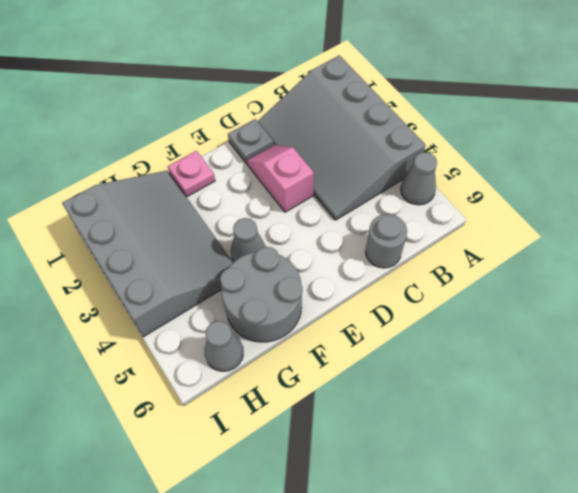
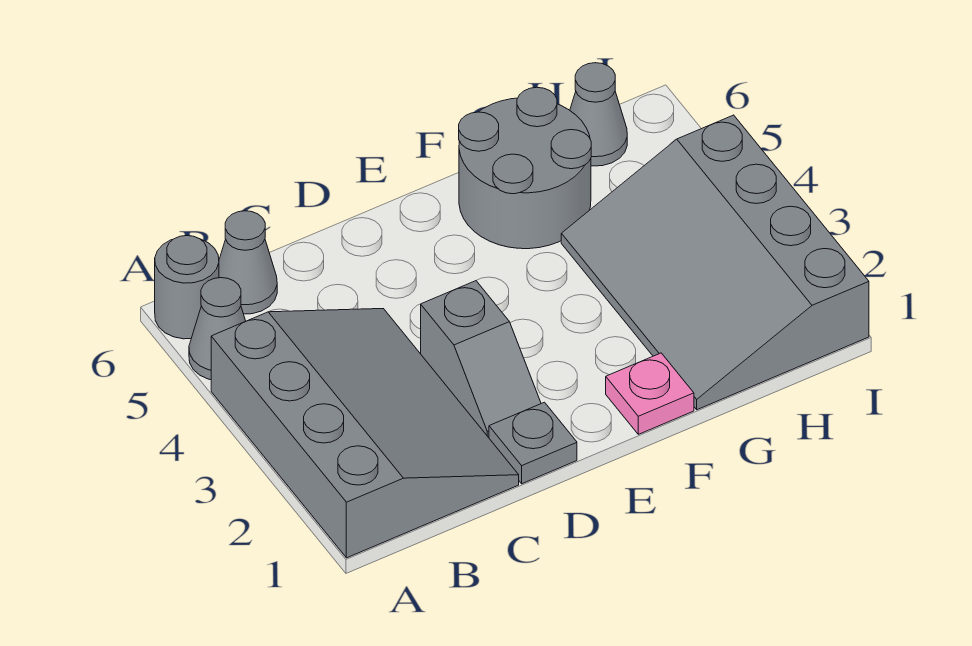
grey 1x1 round brick [365,214,407,268] -> grey 1x1 round brick moved to [155,236,219,339]
pink 1x2 slope [247,145,314,212] -> grey 1x2 slope [421,281,541,438]
grey 1x1 cone [231,218,266,262] -> grey 1x1 cone moved to [219,211,277,314]

